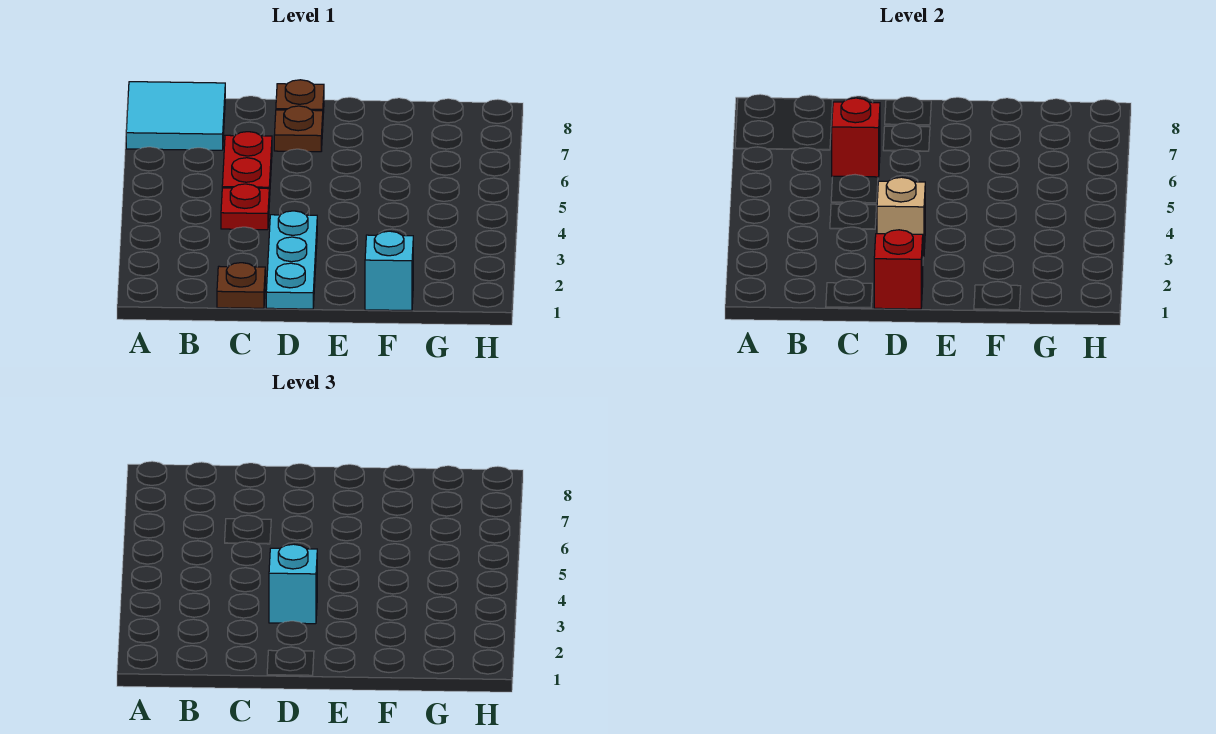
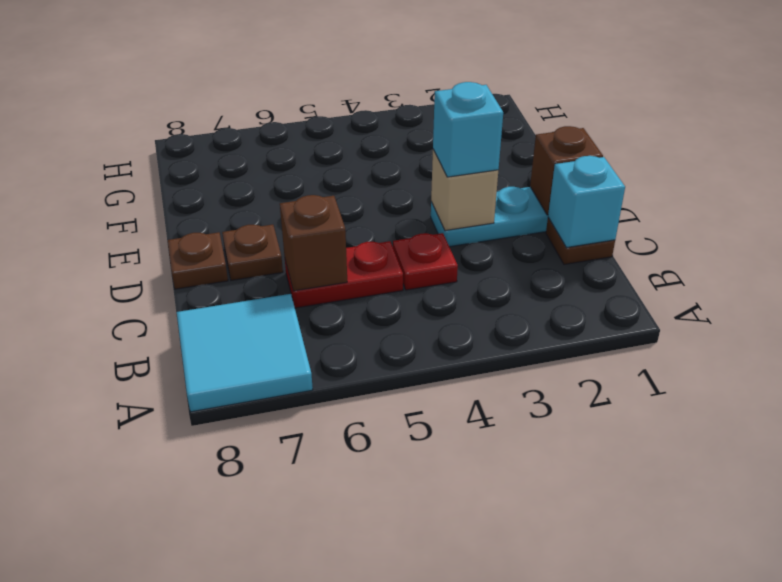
red 1x1 brick [832,98,880,177] -> brown 1x1 brick [280,195,347,291]
red 1x1 brick [874,230,923,309] -> brown 1x1 brick [530,126,603,215]
cyan 1x1 brick [365,231,413,311] -> cyan 1x1 brick moved to [548,156,625,248]

